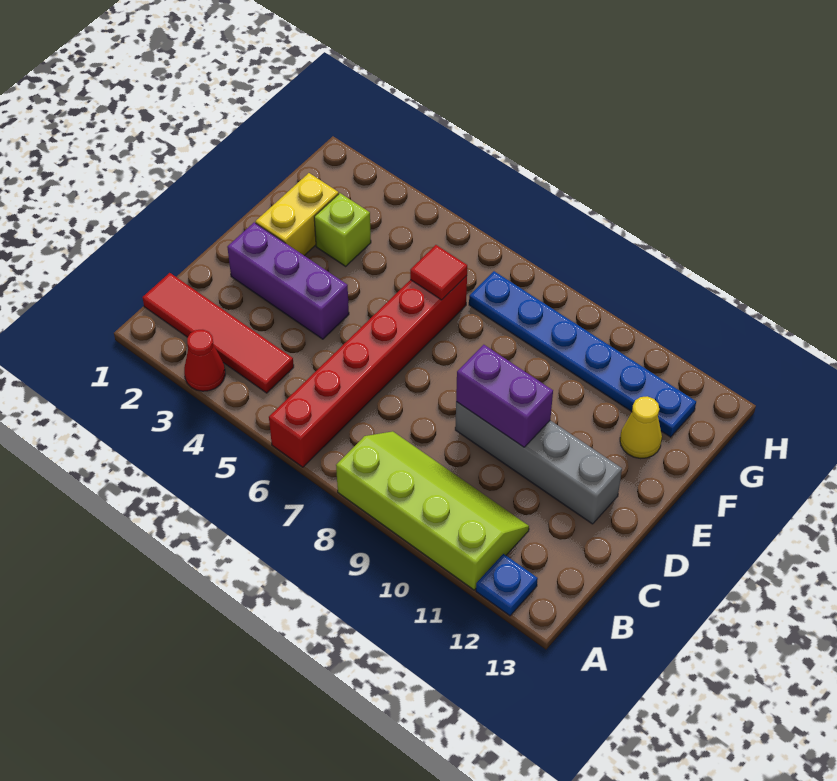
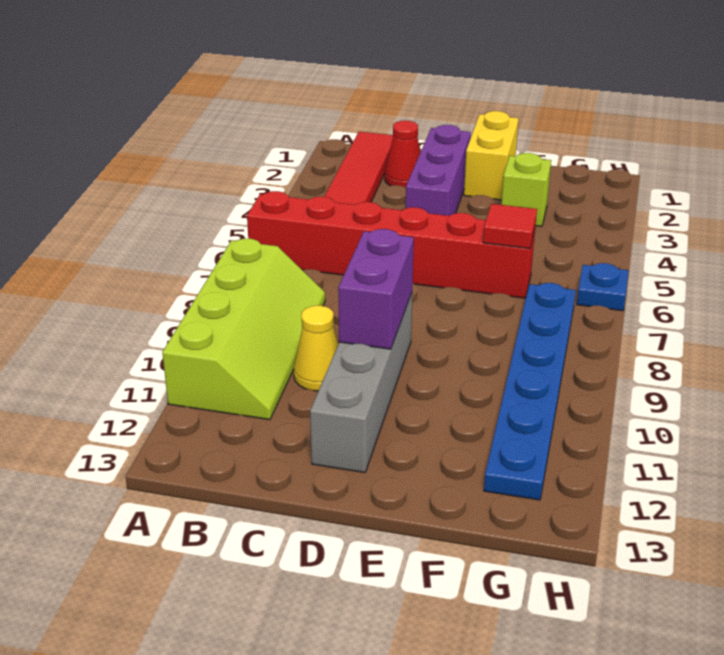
red 1x1 cone [184,330,225,391] -> red 1x1 cone moved to [385,121,420,188]
blue 1x1 plate [476,554,538,616] -> blue 1x1 plate moved to [577,263,629,311]
yellow 1x2 brick [255,173,339,256] -> yellow 1x2 brick turned to [464,111,519,200]
yellow 1x1 cone [620,396,662,459] -> yellow 1x1 cone moved to [294,306,338,391]

